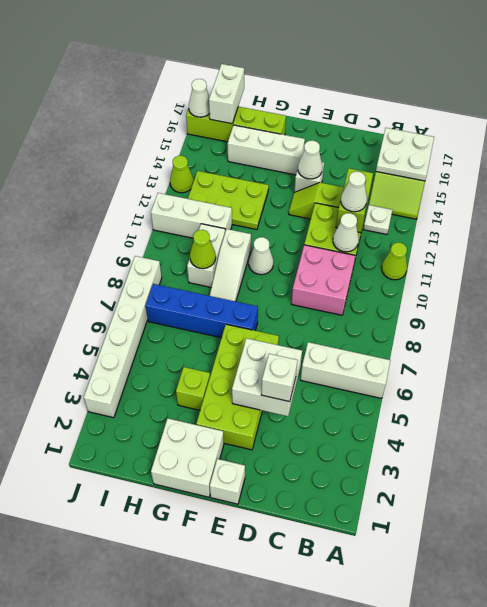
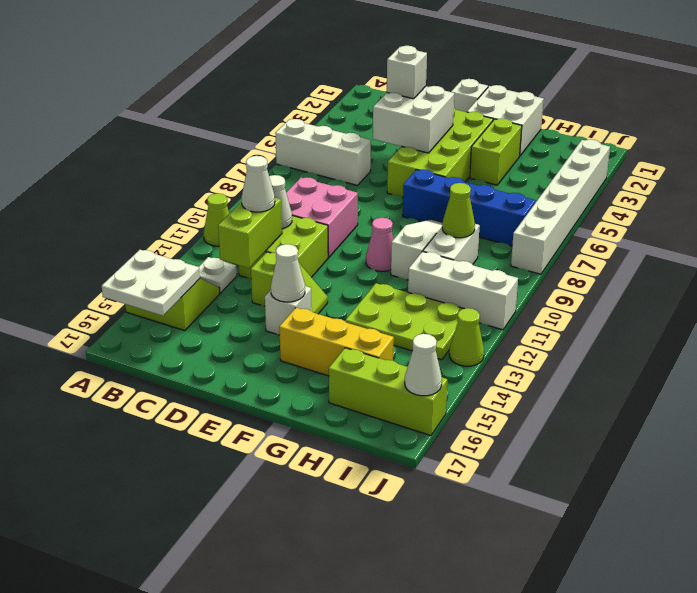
white 1x1 cone [249,237,274,275] -> pink 1x1 cone [366,218,394,271]
white 1x3 brick [228,125,305,175] -> yellow 1x3 brick [279,308,394,376]
lime 1x1 brick [176,367,210,410] -> lime 1x2 brick [470,118,522,185]
lime 1x4 brick [186,107,286,142] -> lime 1x3 brick [329,348,447,435]
white 1x2 brick [209,64,244,124] -> none

